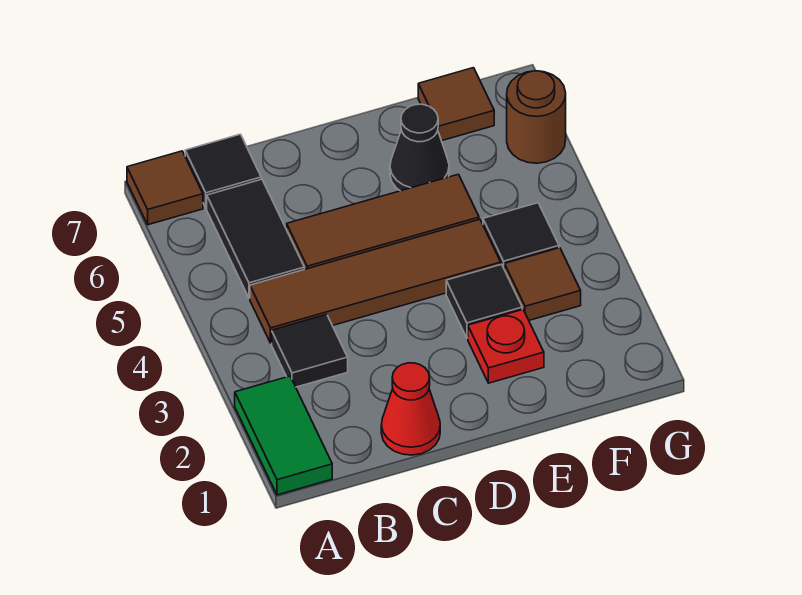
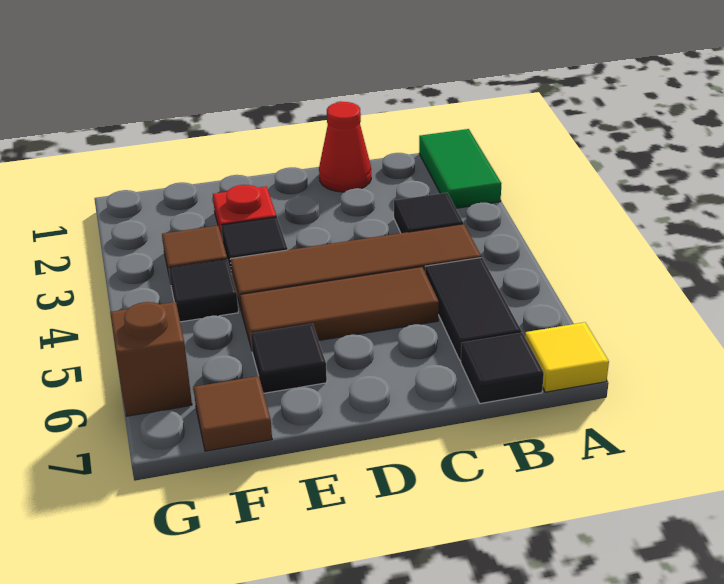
brown 1x1 tile [127,151,203,225] -> yellow 1x1 tile [525,322,609,392]
black 1x1 cone [390,104,449,191] -> black 1x1 tile [251,324,327,393]
brown 1x1 round brick [507,71,566,163] -> brown 1x1 brick [110,302,192,416]

